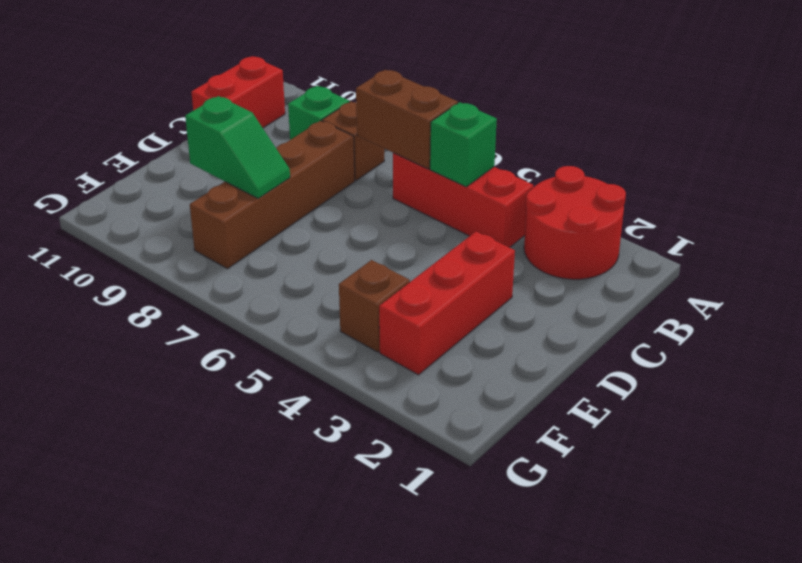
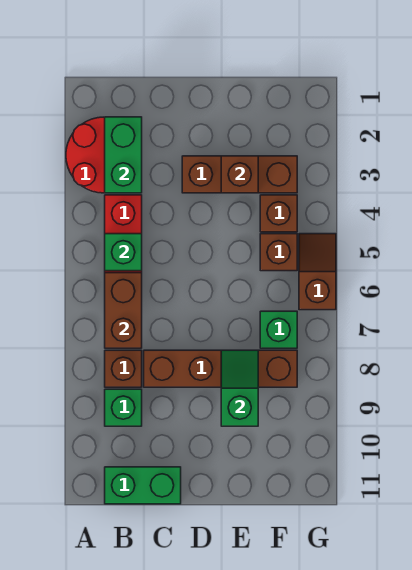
none -> green 1x2 brick [105,117,142,193]
red 1x2 brick [191,56,285,128] -> green 1x2 brick [105,467,181,504]
red 1x3 brick [379,232,515,375] -> brown 1x3 brick [182,156,297,193]
none -> brown 1x1 brick [221,156,258,193]
none -> brown 1x1 brick [260,234,297,271]
none -> green 1x1 brick [260,311,297,348]
none -> brown 1x2 slope [299,234,336,310]

